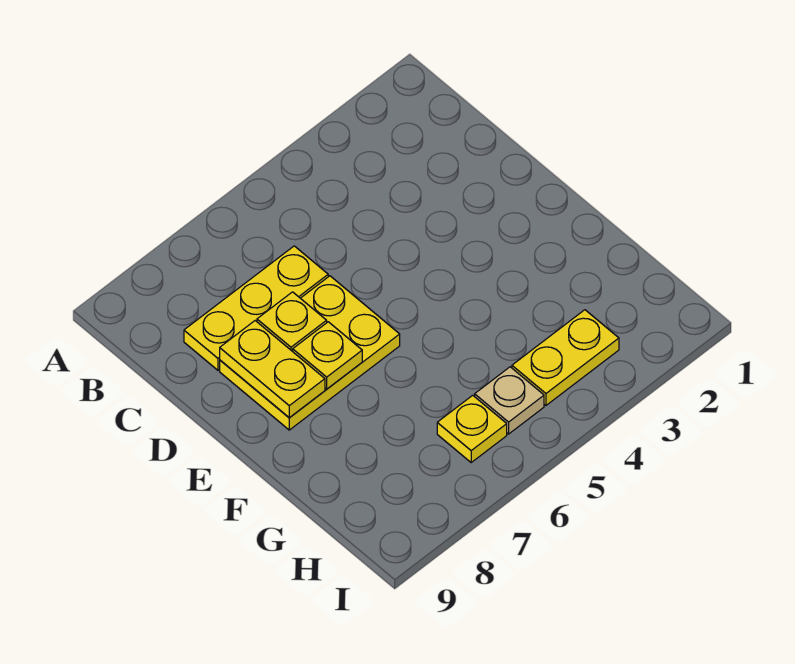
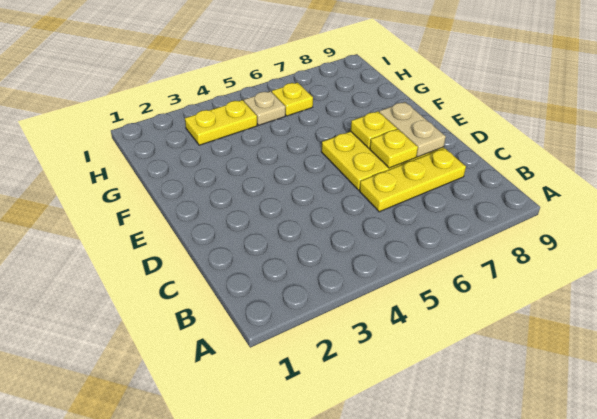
yellow 1x2 plate [220,321,325,417] -> tan 1x2 plate [379,102,446,157]

